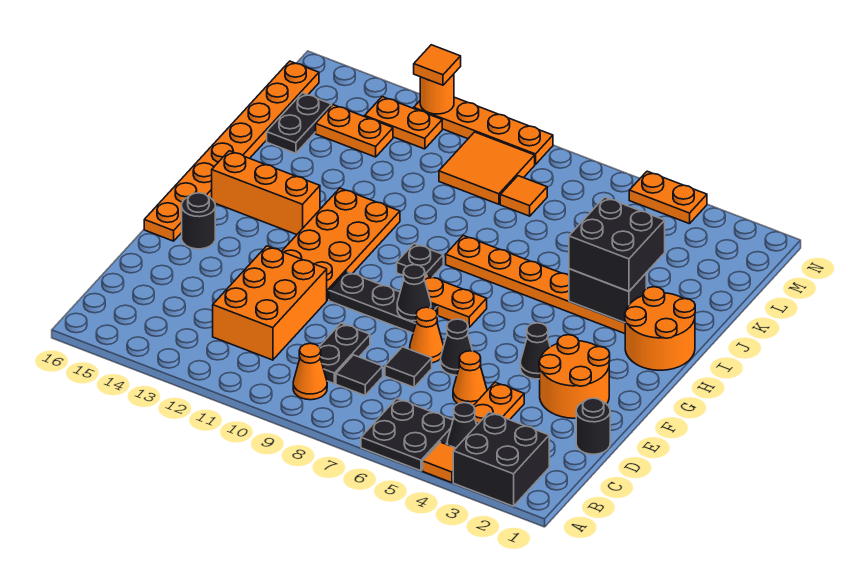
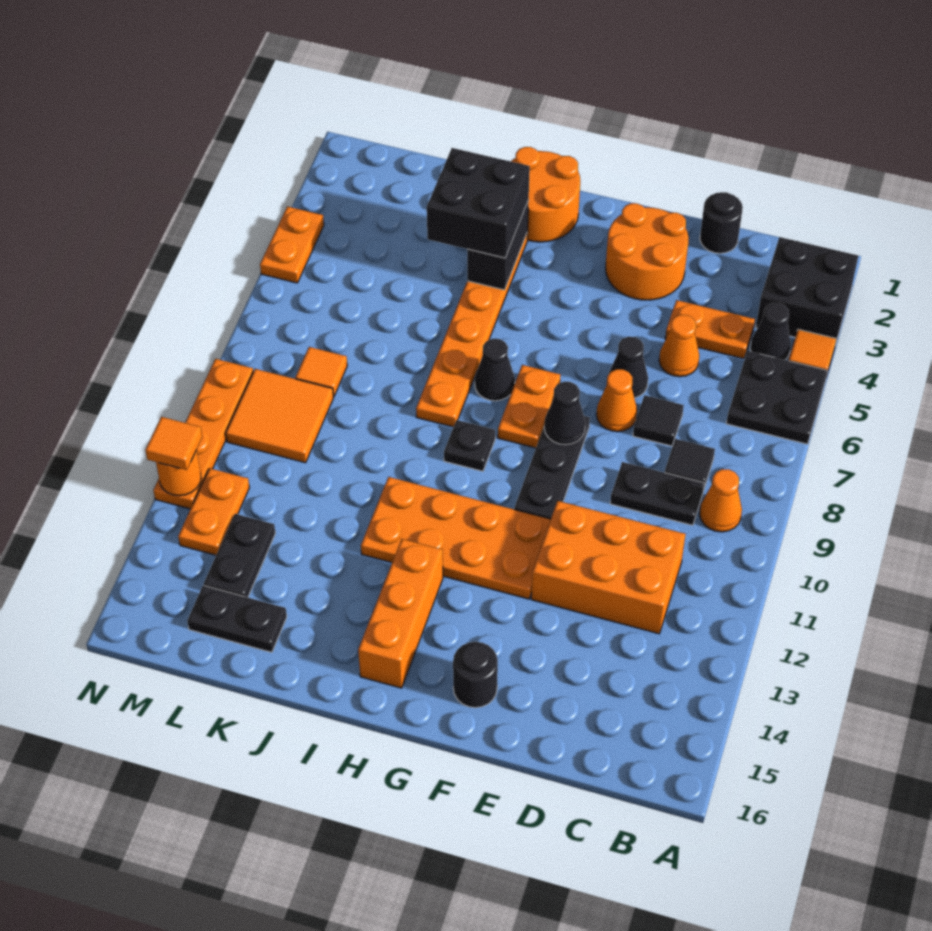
black 1x1 cone [520,323,550,379] -> black 1x1 cone moved to [475,339,515,401]
orange 1x8 plate [144,61,319,241] -> none
orange 1x2 plate [316,105,393,157] -> black 1x2 plate [204,514,275,597]

